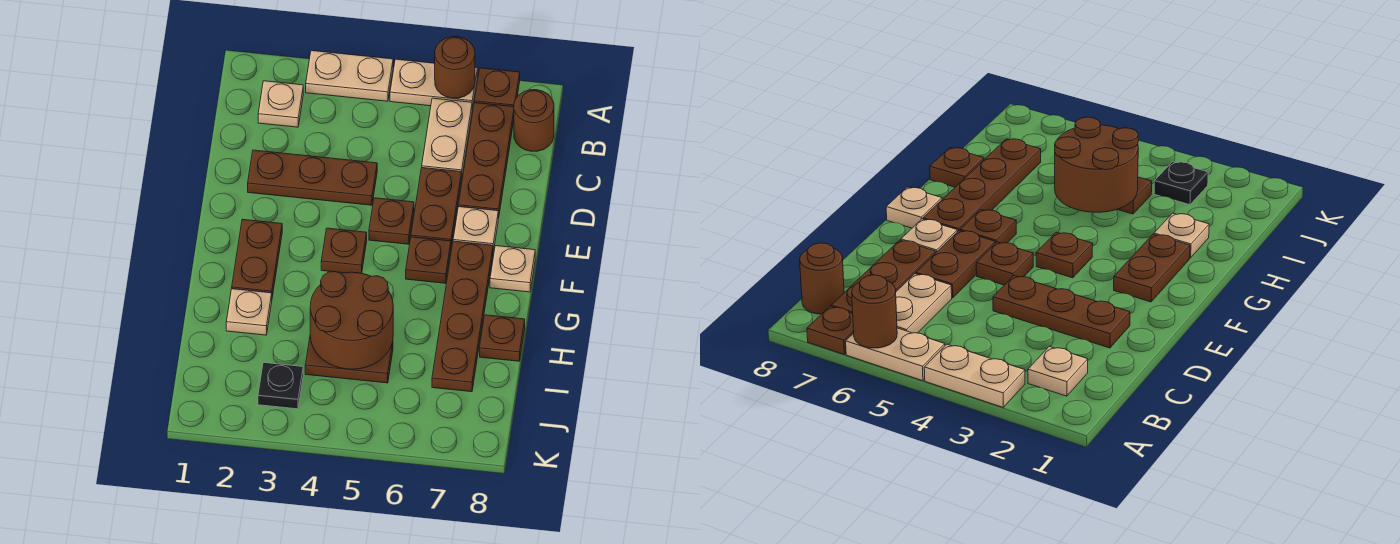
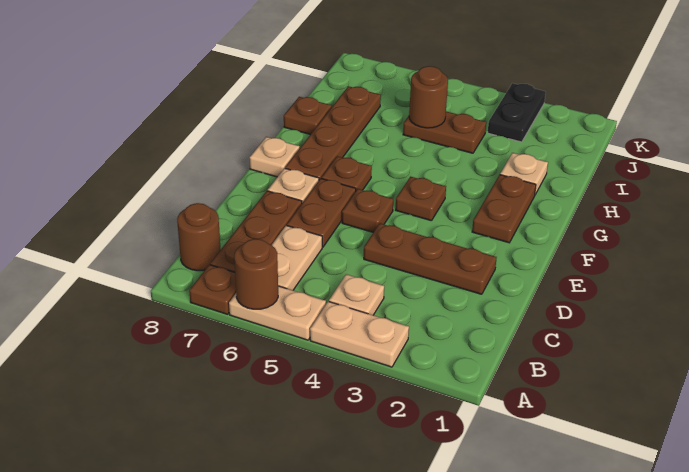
tan 1x1 plate [258,81,303,127] -> tan 1x1 plate moved to [329,274,384,315]
brown 2x2 round brick [310,271,393,369] -> brown 1x1 round brick [409,66,448,128]
black 1x1 plate [258,362,303,409] -> black 1x2 plate [488,83,546,142]

